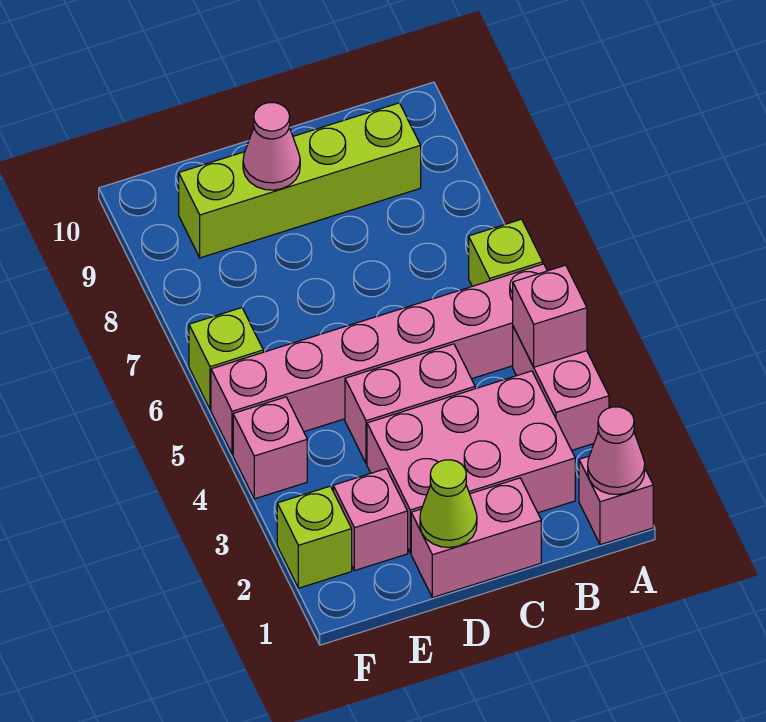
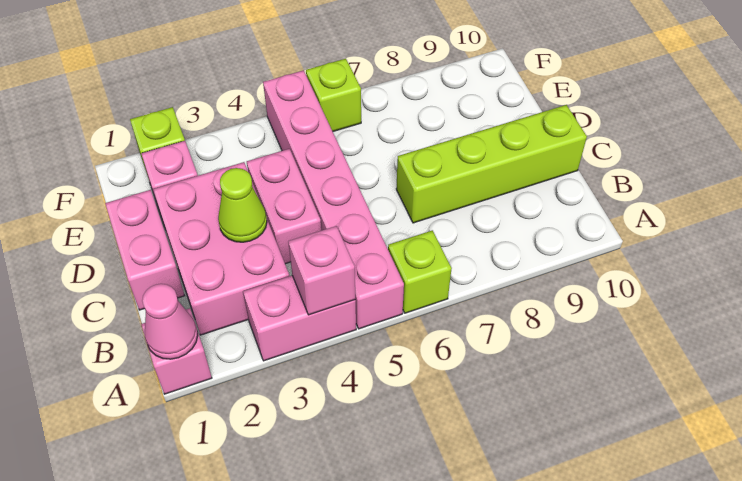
lime 1x4 brick [179,103,421,258] -> lime 1x4 brick turned to [396,105,587,223]
lime 1x1 cone [420,460,477,547] -> lime 1x1 cone moved to [218,168,267,242]
pink 1x1 cone [243,102,300,190] -> none
pink 1x1 brick [233,397,307,499] -> none

